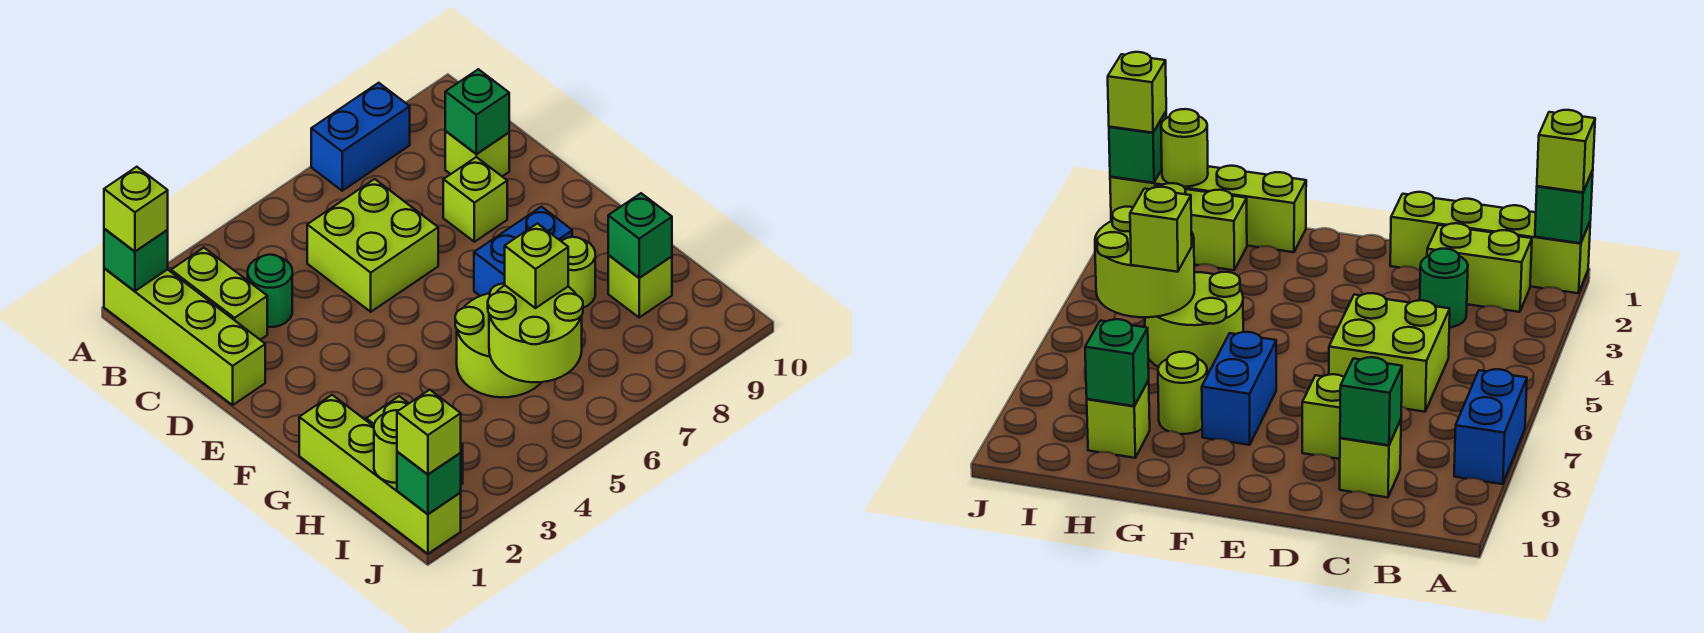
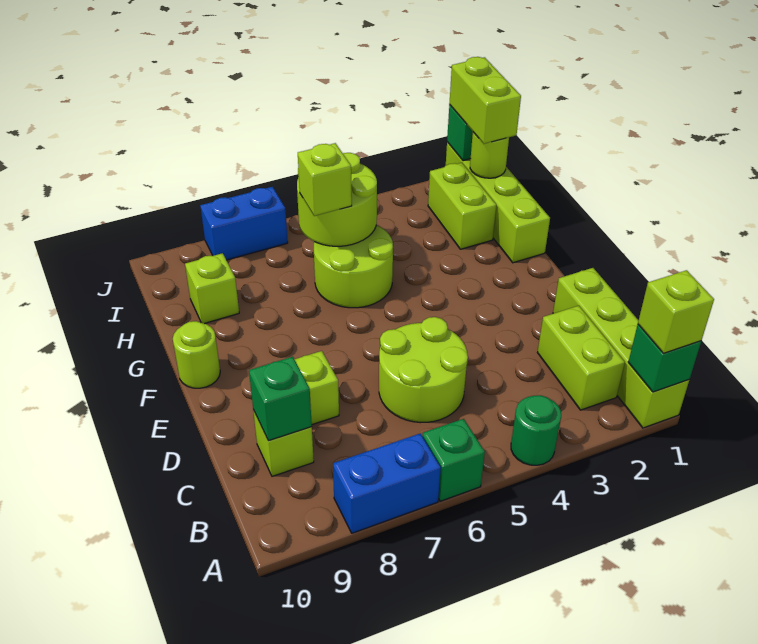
green 1x1 round brick [248,255,292,327] -> green 1x1 round brick moved to [511,395,561,465]
lime 2x2 brick [307,179,438,312] -> lime 2x2 round brick [379,317,468,423]
blue 1x2 brick [474,207,572,296] -> blue 1x2 brick moved to [200,187,288,260]
lime 1x1 round brick [561,237,595,308] -> lime 1x1 round brick moved to [173,321,220,388]
green 1x1 brick [608,193,672,278] -> green 1x1 brick moved to [422,419,485,501]
lime 1x1 brick [397,390,461,474] -> lime 1x2 brick [449,57,521,144]

